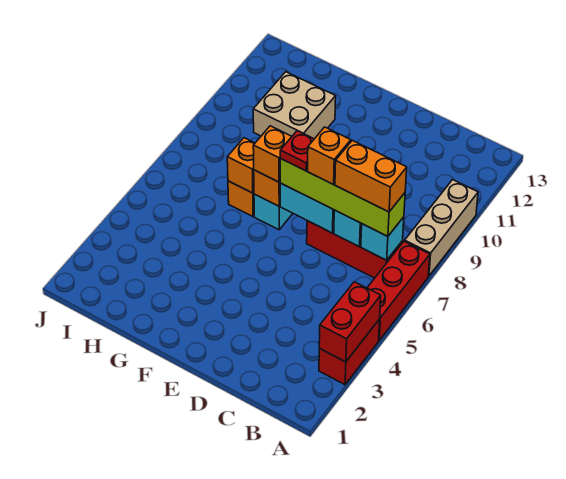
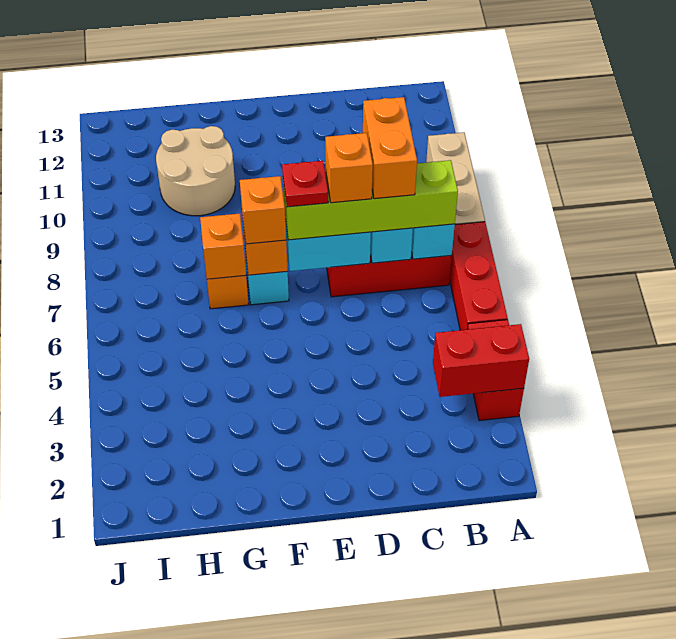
red 1x2 brick [319,282,381,362] -> red 1x2 brick turned to [433,324,529,397]
orange 1x2 brick [335,140,407,212] -> orange 1x2 brick turned to [363,97,417,199]
tan 2x2 brick [253,72,336,139] -> tan 2x2 round brick [156,126,235,216]

